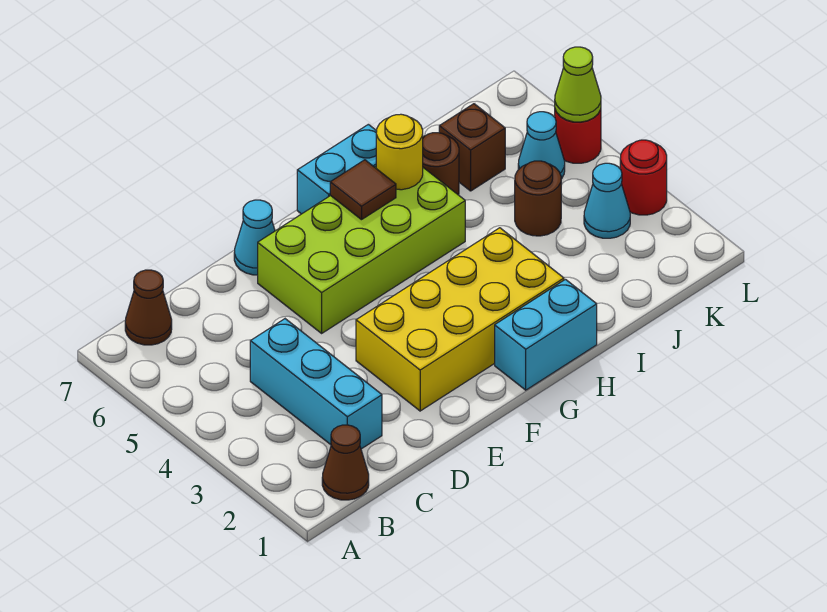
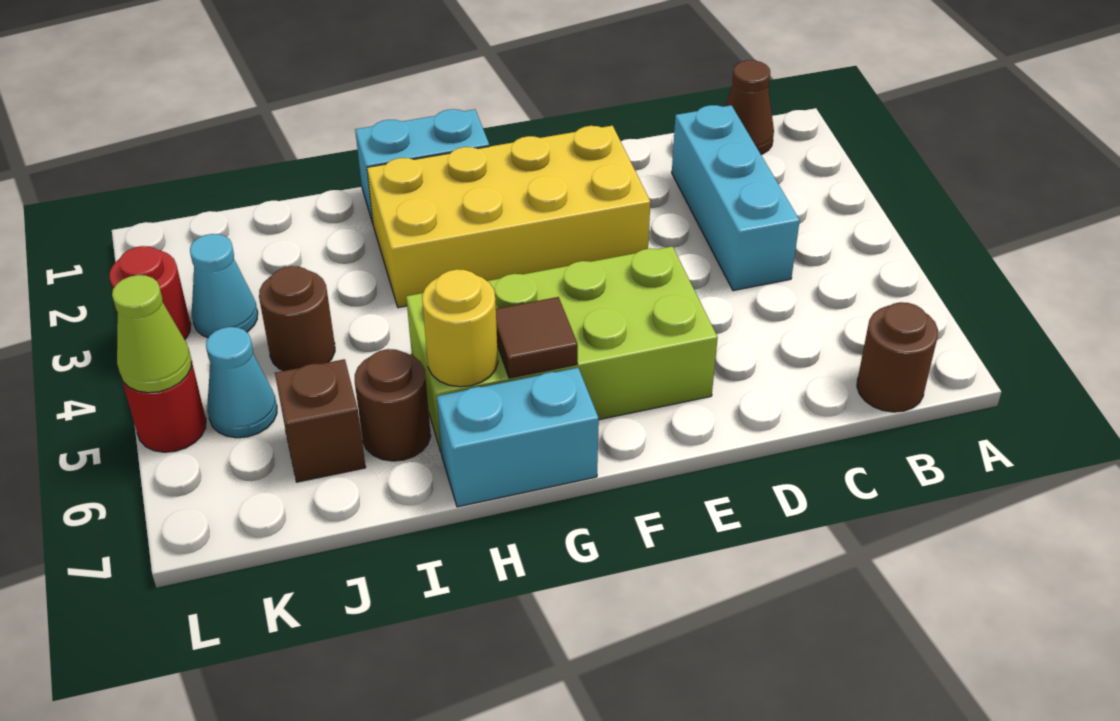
brown 1x1 cone [125,270,172,345] -> brown 1x1 round brick [857,302,938,412]
cyan 1x1 cone [234,200,275,275] -> none

